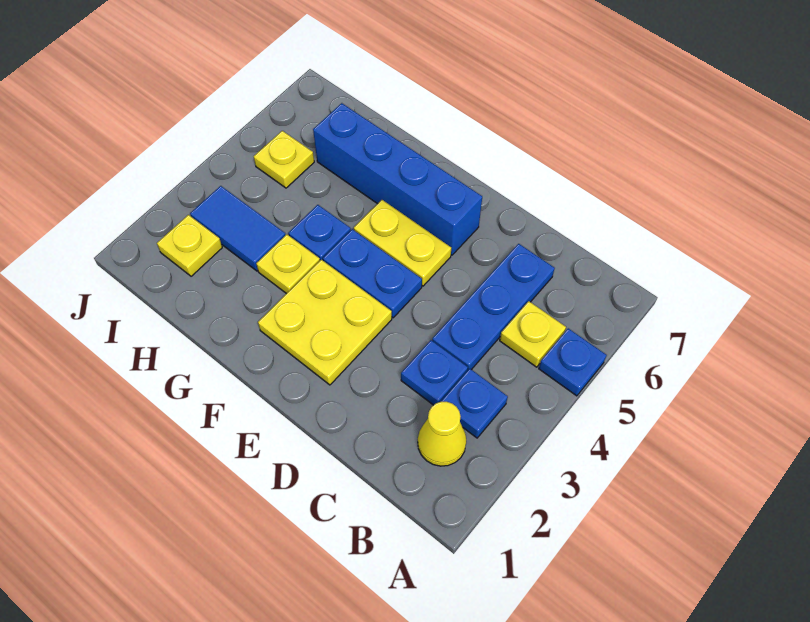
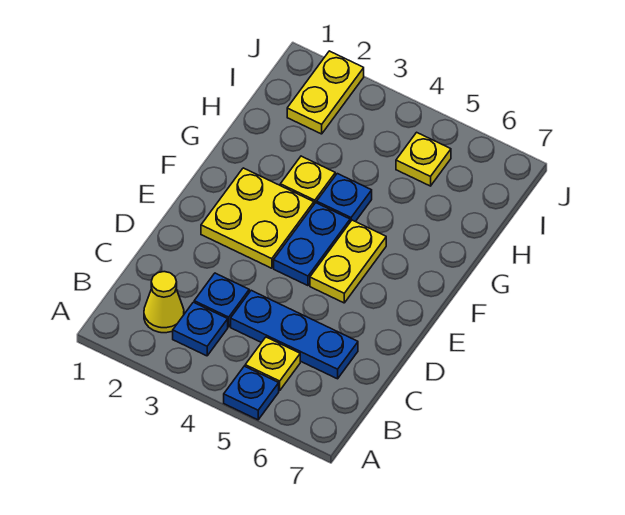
blue 1x4 brick [313,103,482,255] -> none
blue 1x2 tile [190,186,285,271] -> none
yellow 1x1 plate [157,215,222,276] -> yellow 1x2 plate [287,51,364,134]

